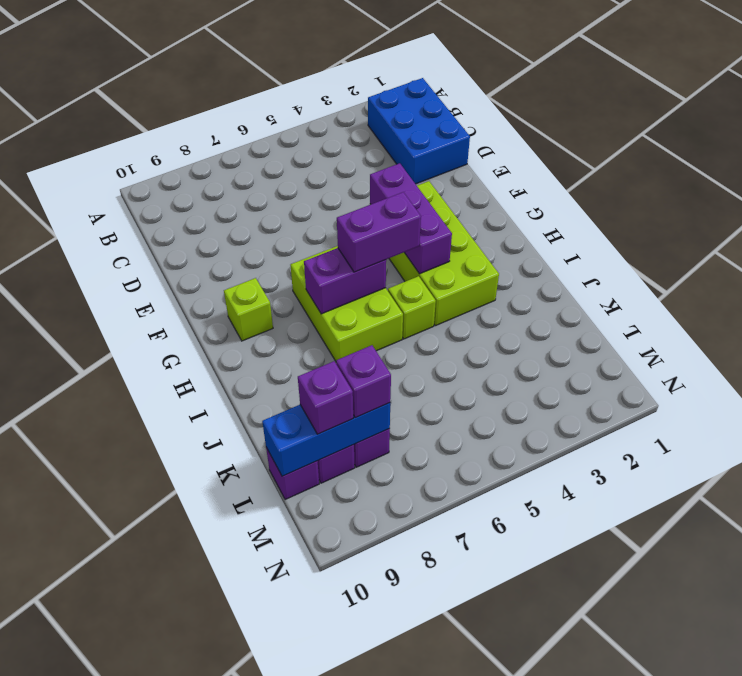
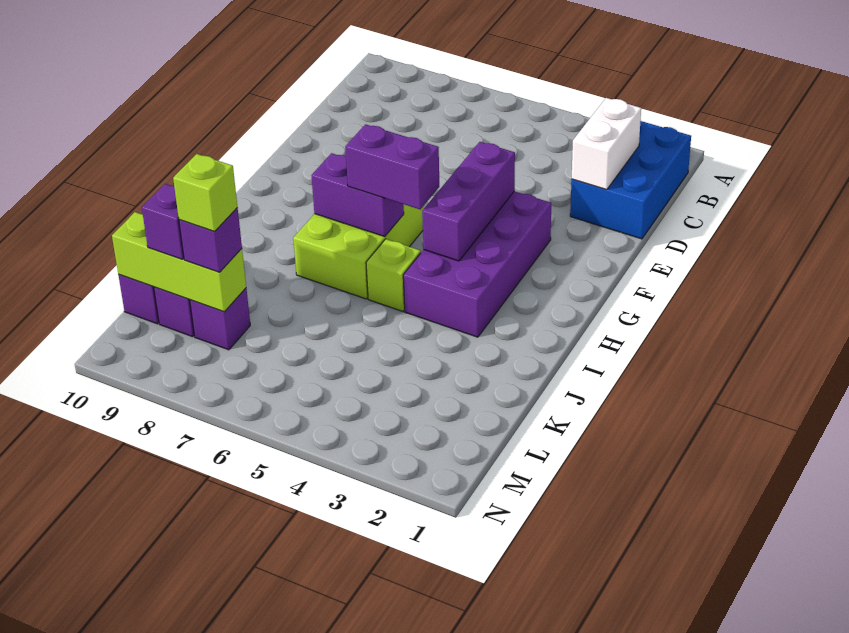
none -> white 1x2 brick [572,98,641,190]
lime 2x4 brick [389,181,499,326] -> purple 2x4 brick [403,191,551,337]
lime 1x1 brick [224,278,273,341] -> lime 1x1 brick moved to [173,154,237,231]
blue 1x3 brick [262,403,390,476] -> lime 1x3 brick [112,212,246,312]

